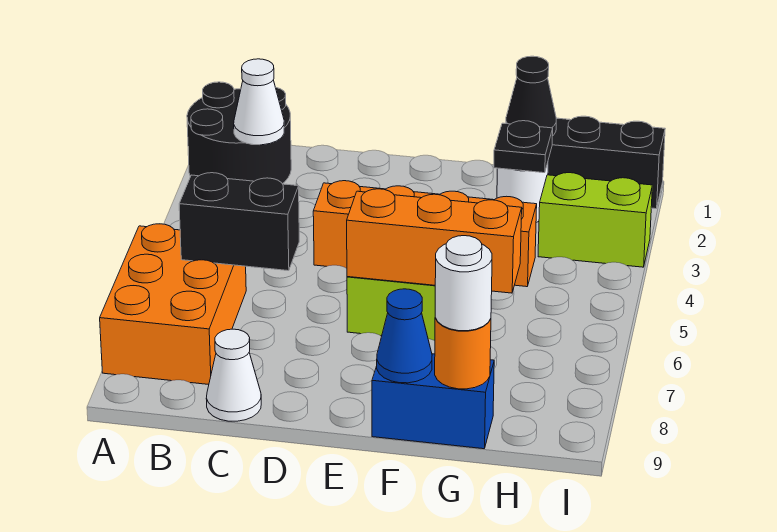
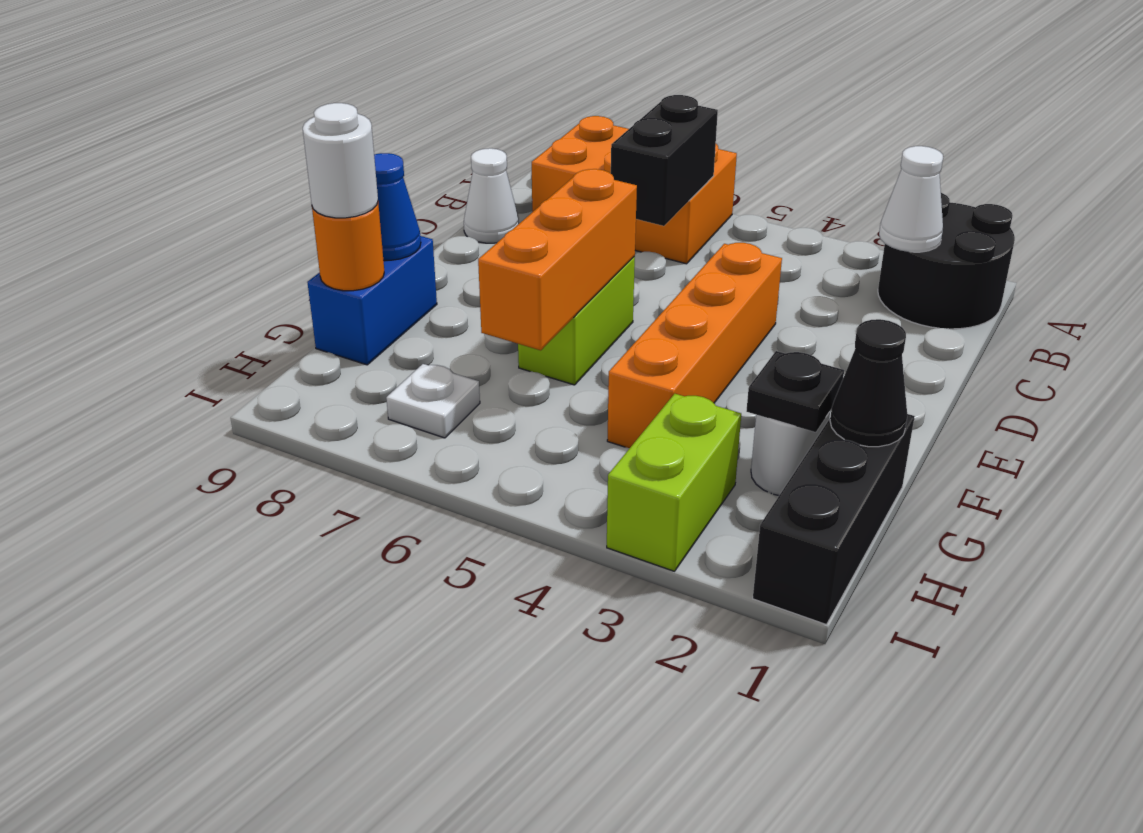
none -> white 1x1 plate [386,364,480,438]

